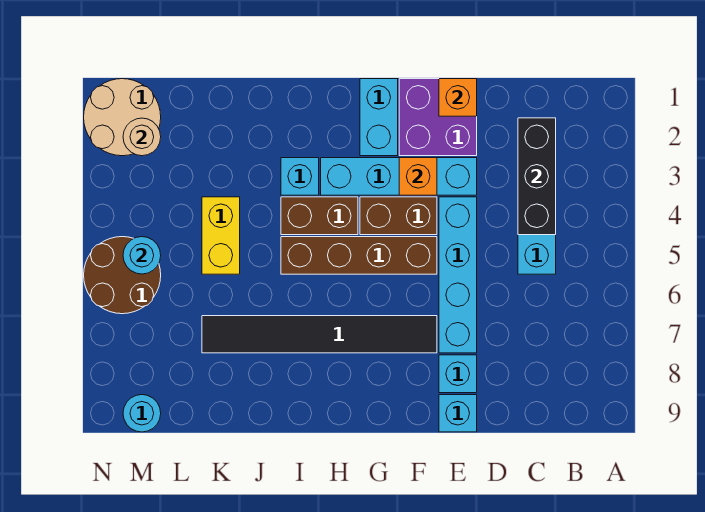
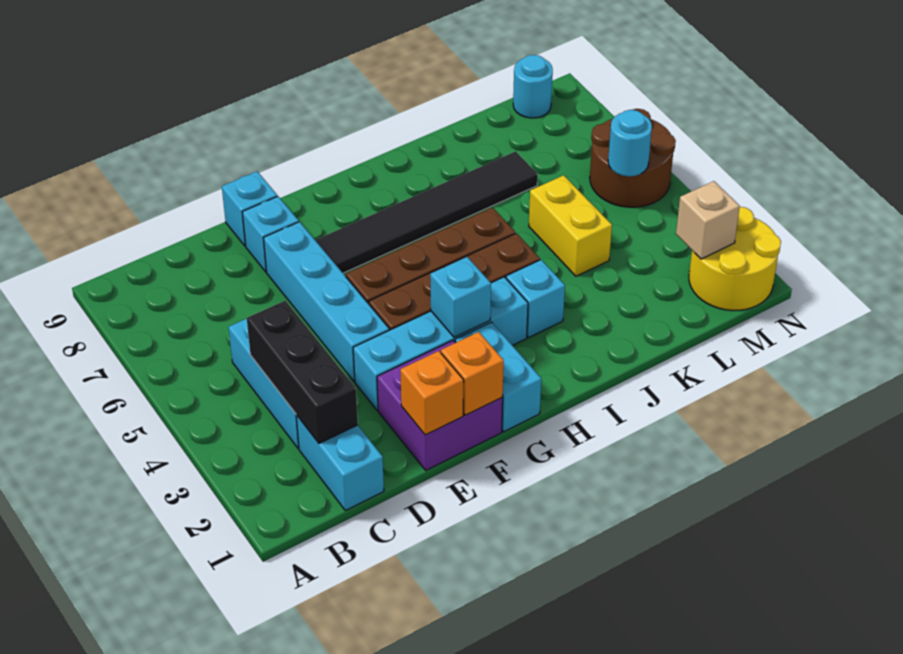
none -> cyan 1x2 brick [296,415,384,511]
orange 1x1 brick [399,158,437,195] -> orange 1x1 brick moved to [441,332,504,415]
none -> cyan 1x1 brick [430,257,491,337]
tan 2x2 round brick [84,79,161,156] -> yellow 2x2 round brick [689,207,781,311]
tan 1x1 round brick [123,118,161,156] -> tan 1x1 brick [676,181,740,259]

